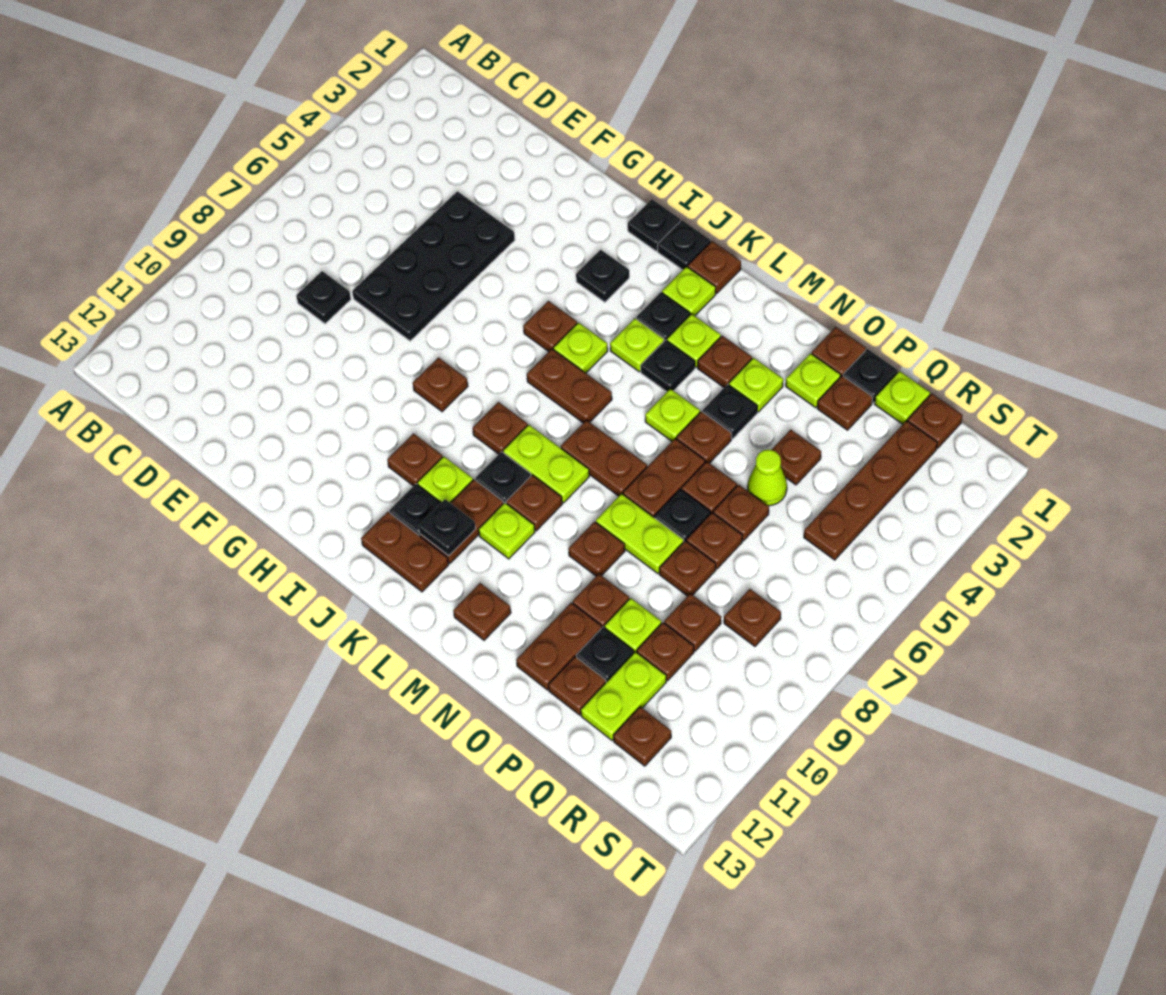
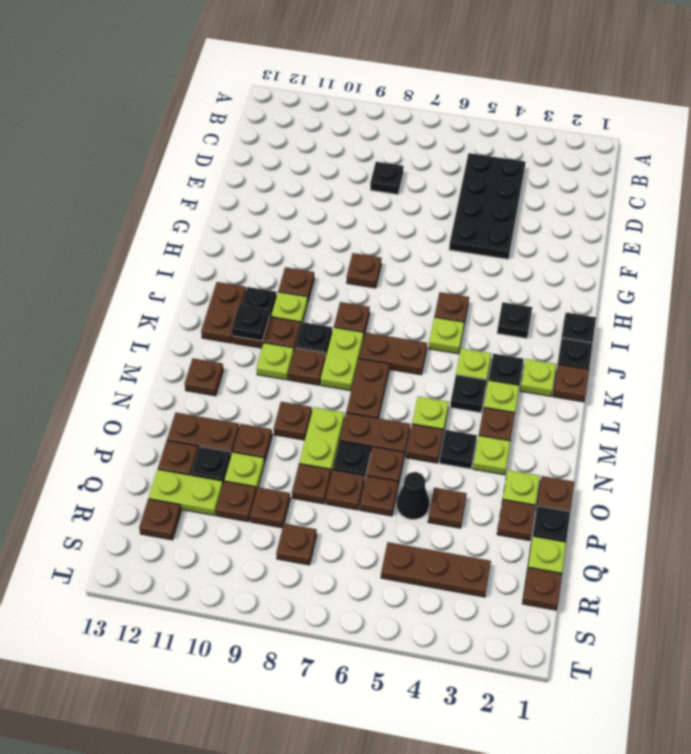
black 2x4 plate [352,191,515,341] -> black 2x4 plate turned to [449,153,526,259]
brown 1x2 plate [527,349,612,423] -> brown 1x2 plate turned to [359,333,427,375]
lime 1x1 cone [748,450,787,506] -> black 1x1 cone [397,472,429,519]
brown 1x4 plate [804,421,937,560] -> brown 1x3 plate [381,542,491,597]

